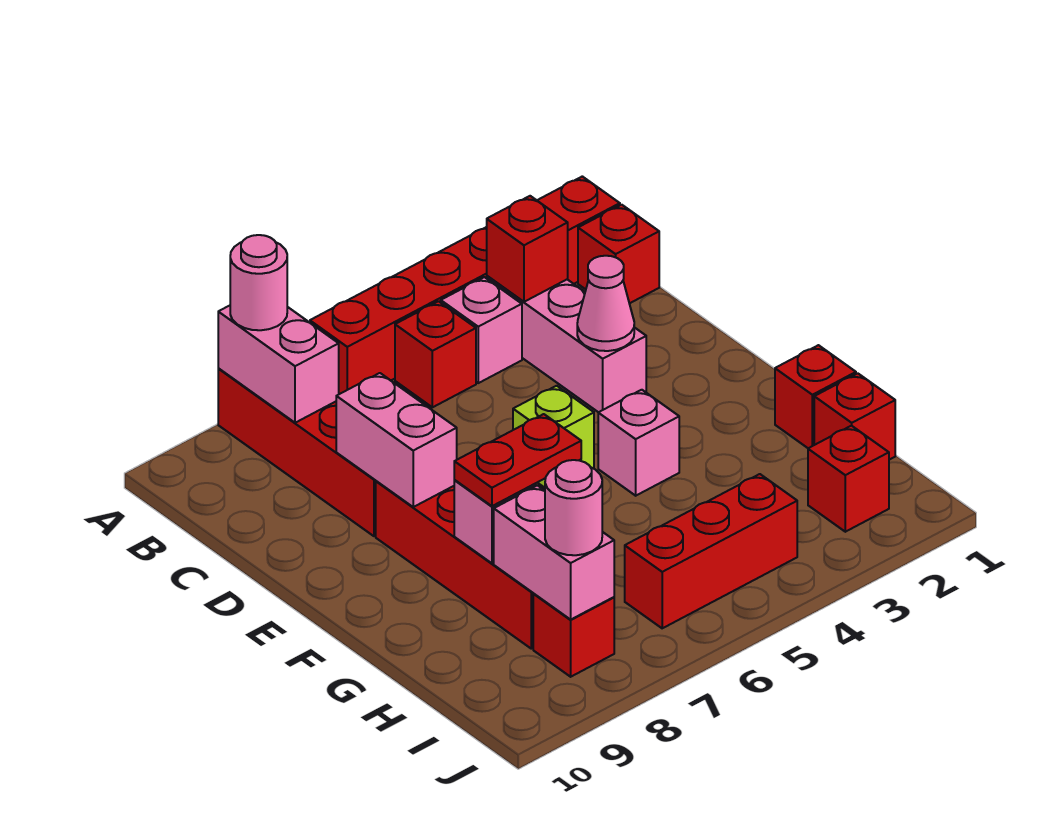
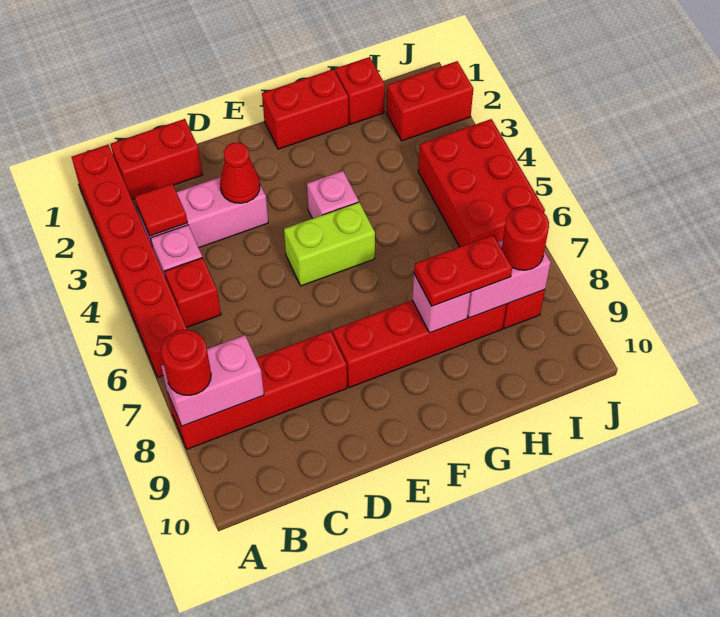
pink 1x1 round brick [230,235,287,330] -> red 1x1 round brick [161,330,211,395]
red 1x1 brick [578,205,659,304] -> red 1x2 brick [110,119,202,199]
red 1x1 brick [487,196,568,302] -> red 1x1 tile [135,184,188,236]
pink 1x1 cone [577,256,634,351] -> red 1x1 cone [220,142,260,203]
pink 1x2 brick [336,373,457,507] -> none
lime 1x1 brick [513,386,594,488] -> lime 1x2 brick [284,202,375,286]
red 1x1 brick [775,345,856,448] -> red 1x2 brick [262,69,349,149]
red 1x2 plate [454,414,581,506] -> red 1x2 plate turned to [414,235,512,306]
red 1x1 brick [808,426,889,532] -> red 1x2 brick [387,61,473,141]
red 1x3 brick [625,474,797,628] -> red 2x3 brick [418,119,545,247]
pink 1x1 round brick [545,460,602,555] -> red 1x1 round brick [502,206,549,270]

